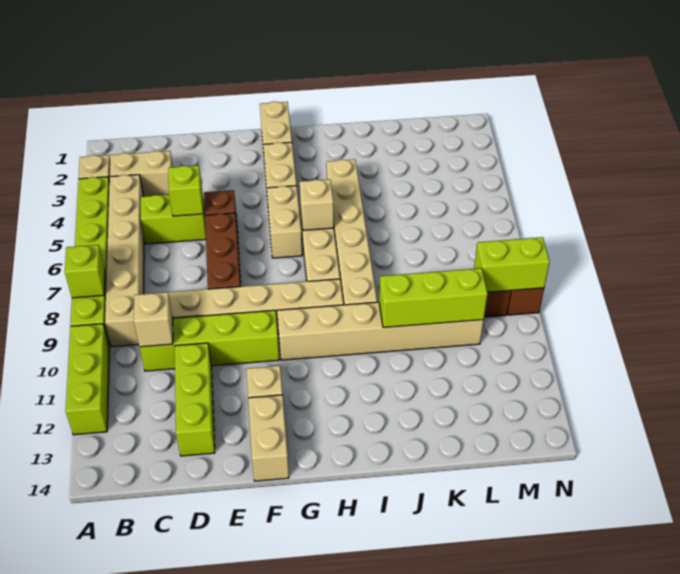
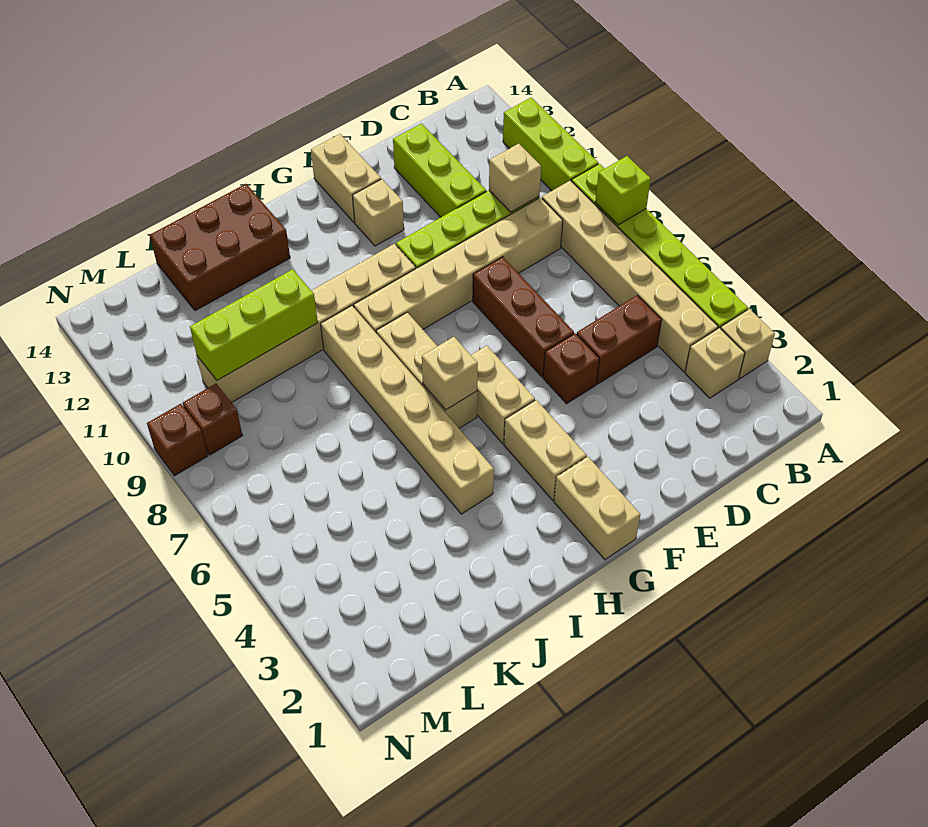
tan 1x2 brick [110,151,173,197] -> tan 1x1 brick [685,328,745,398]
lime 1x2 brick [141,195,206,244] -> brown 1x2 brick [577,295,662,384]
lime 1x1 brick [168,165,203,216] -> none
none -> brown 2x3 brick [150,184,290,311]
lime 1x2 brick [474,237,550,292] -> none

